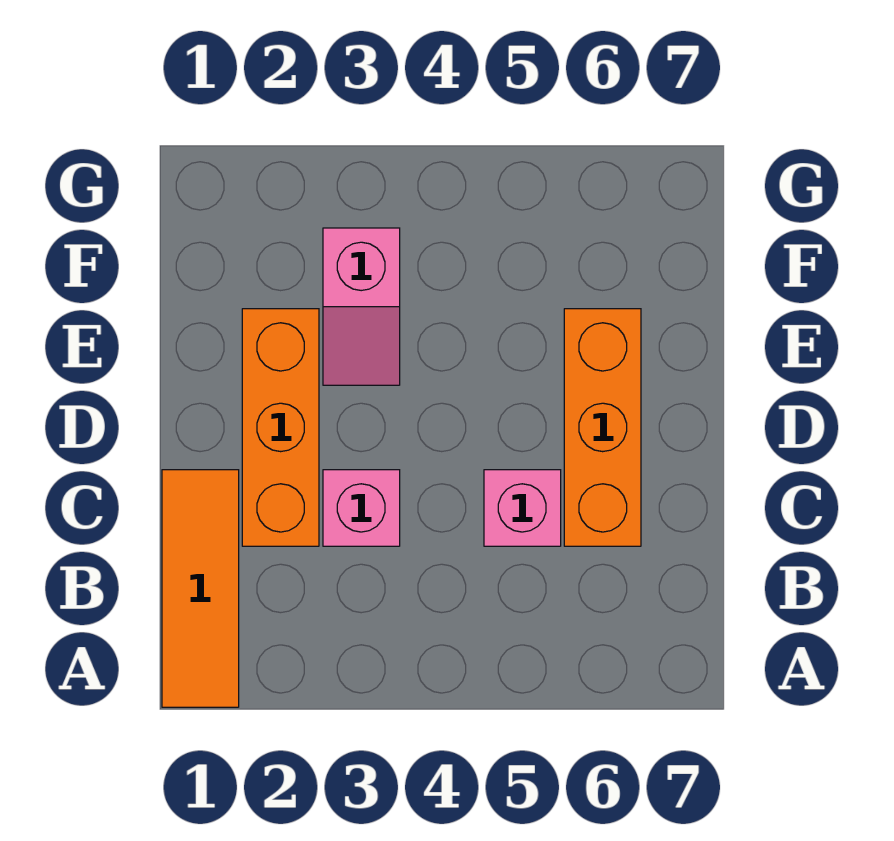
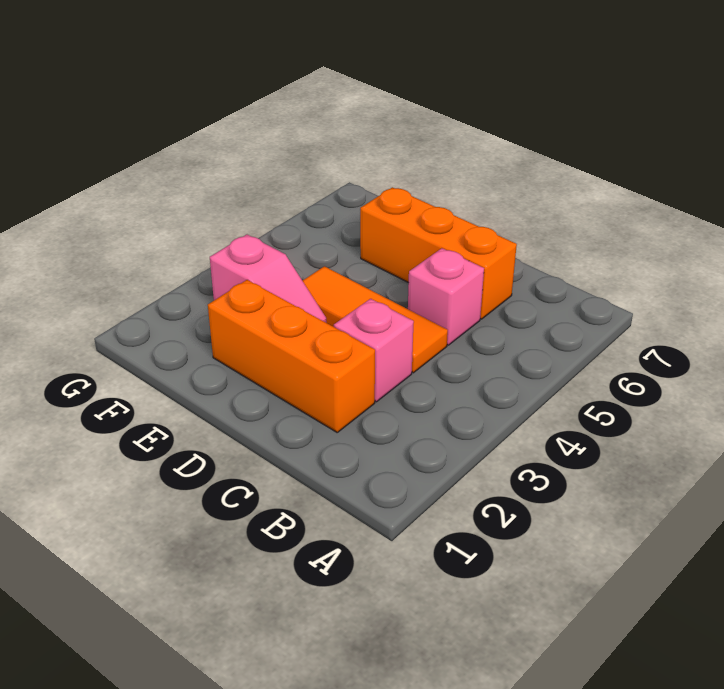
orange 1x3 tile [162,470,239,707] -> orange 1x3 tile moved to [303,266,448,373]

